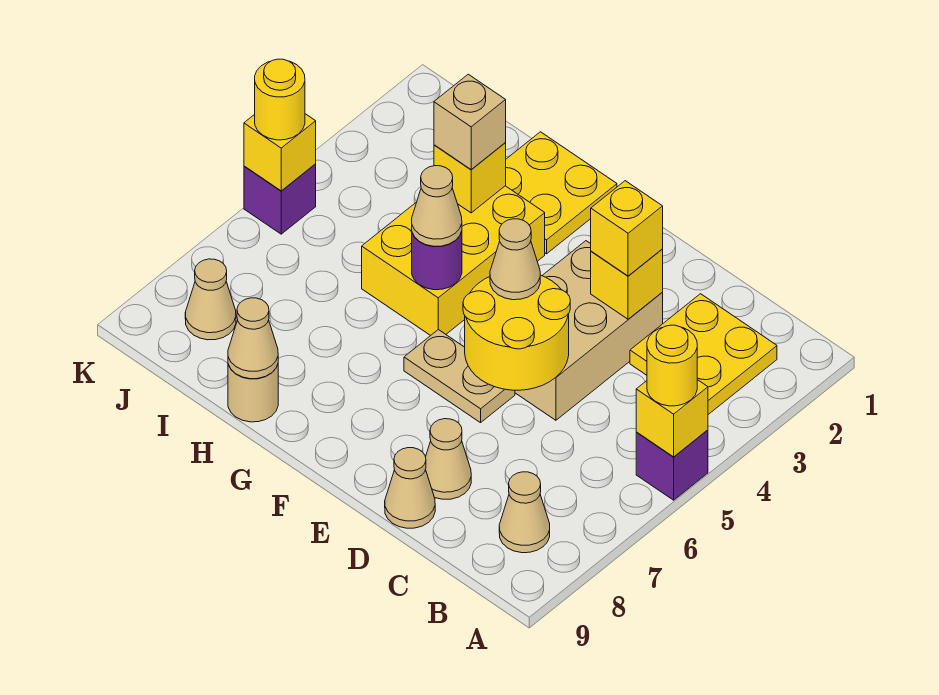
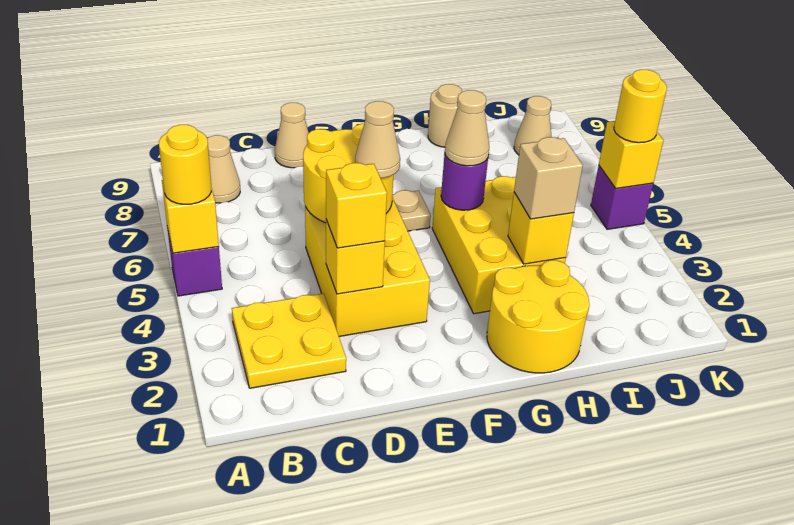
tan 2x3 brick [515,241,663,420] -> yellow 2x3 brick [305,198,430,336]
tan 1x1 cone [426,419,471,499] -> none
yellow 2x2 plate [506,132,617,254] -> yellow 2x2 round brick [487,260,590,373]
tan 1x1 cone [228,298,278,379] -> none

